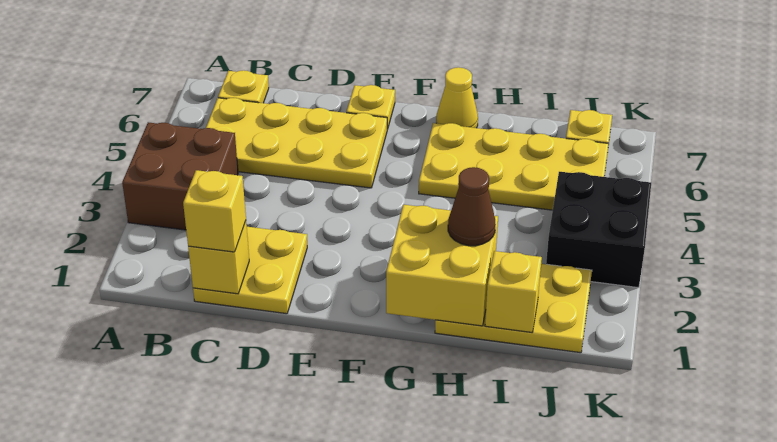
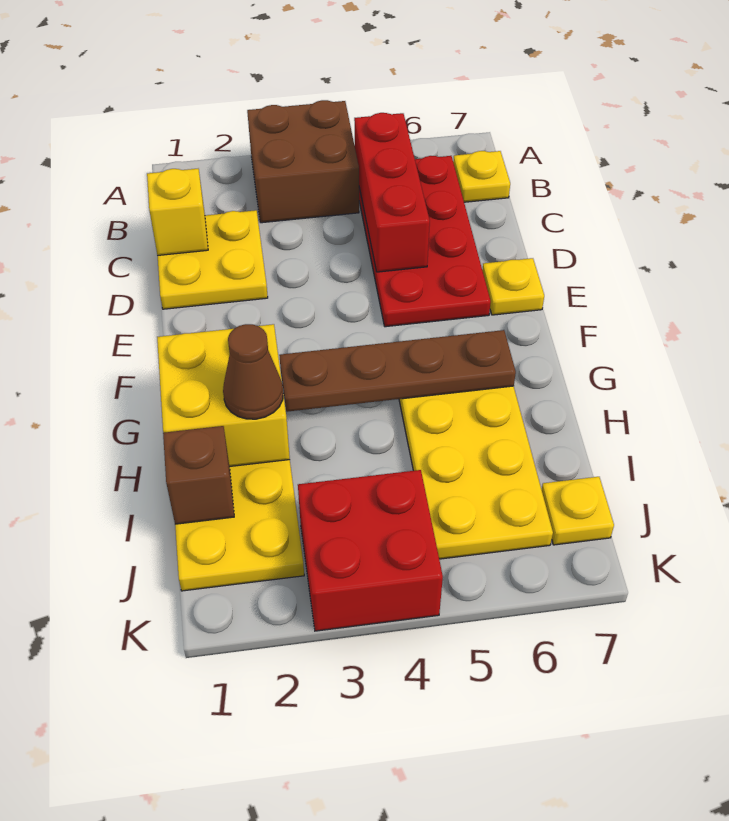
yellow 2x4 plate [206,98,387,188] -> red 2x4 plate [359,156,491,327]
none -> red 1x3 brick [354,113,430,272]
yellow 1x1 brick [183,170,246,252] -> none
none -> brown 1x4 plate [279,330,516,412]
yellow 1x1 cone [436,67,478,128] -> none
yellow 1x1 brick [485,251,542,332] -> brown 1x1 brick [163,426,234,524]
black 2x2 brick [546,172,651,288] -> red 2x2 brick [298,470,443,631]

